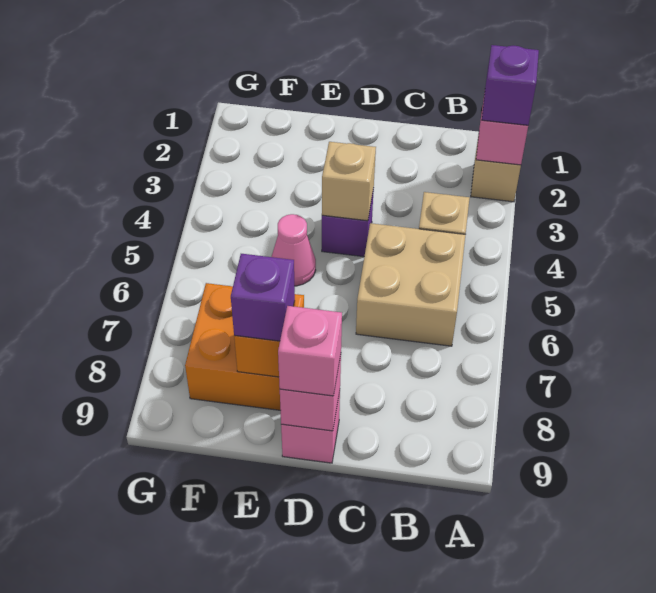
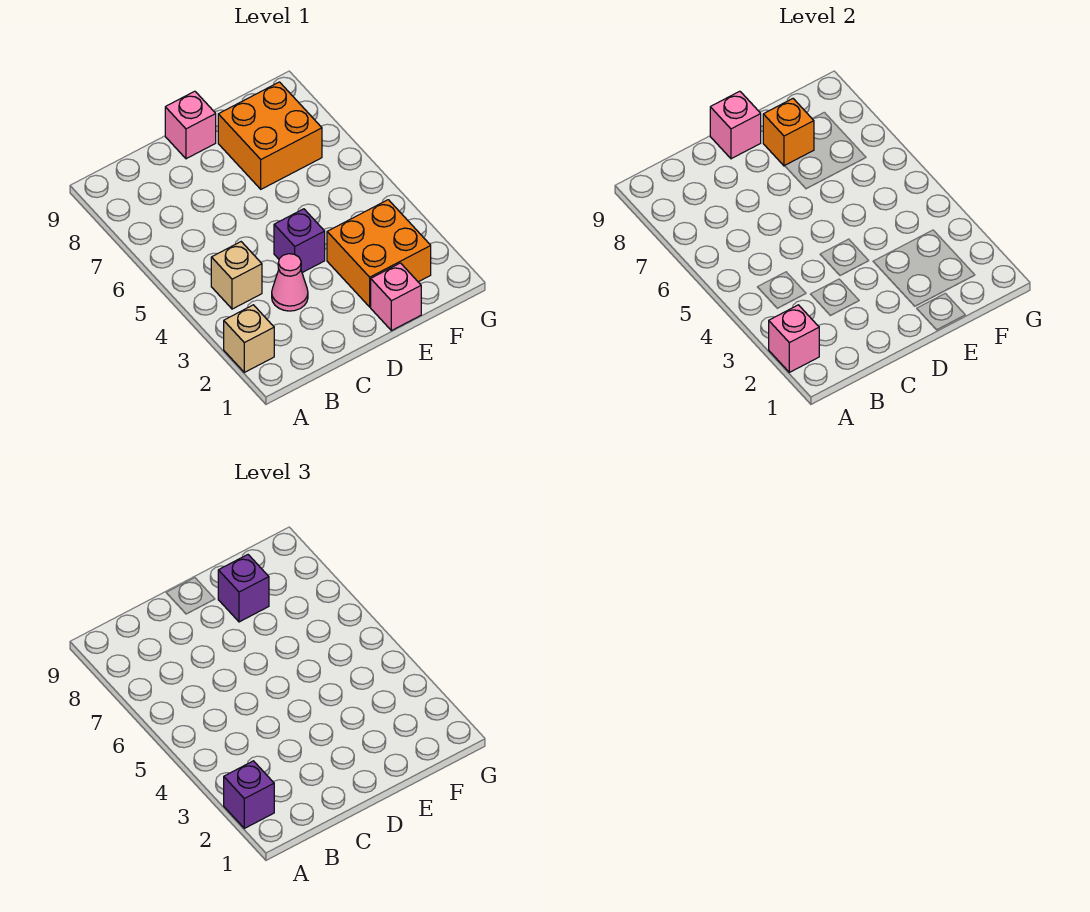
tan 2x2 brick [356,223,466,346] -> none
tan 1x1 brick [322,142,376,221] -> none
pink 1x1 brick [278,306,342,396] -> pink 1x1 brick moved to [371,263,421,331]
none -> orange 2x2 brick [327,200,431,307]
pink 1x1 cone [272,214,316,286] -> pink 1x1 cone moved to [272,254,308,311]

